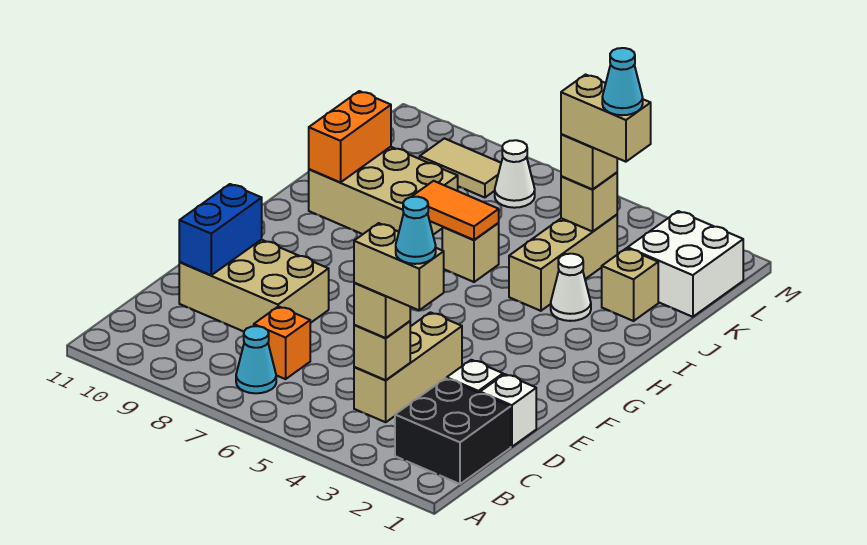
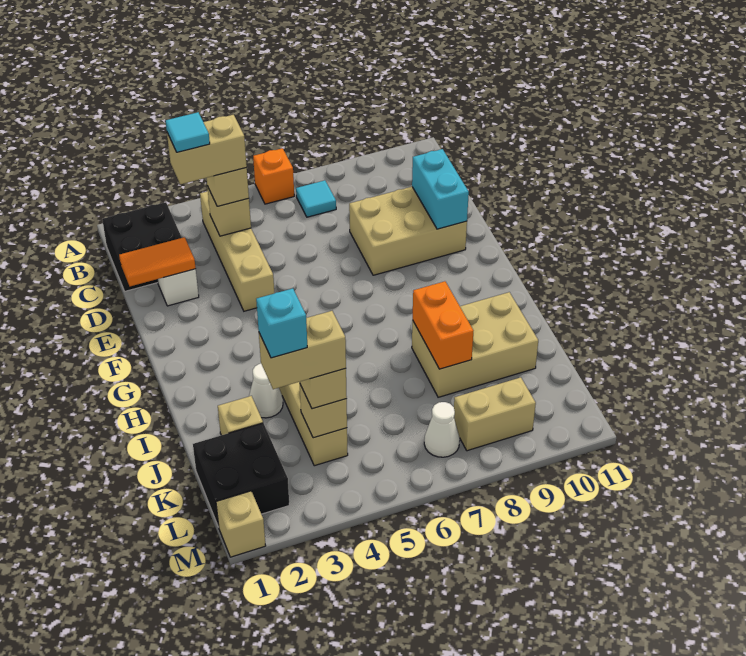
cyan 1x1 cone [236,326,276,393] -> cyan 1x1 tile [296,180,336,217]
cyan 1x1 cone [396,197,436,264] -> cyan 1x1 tile [166,112,210,152]
tan 1x3 brick [354,312,462,422] -> tan 1x4 brick [200,191,274,311]
orange 1x1 brick [254,306,310,379] -> orange 1x1 brick moved to [253,148,294,204]
white 1x1 brick [480,374,536,447] -> none
blue 1x2 brick [179,184,262,275] -> cyan 1x2 brick [412,149,469,229]
tan 1x1 brick [442,223,499,282] -> tan 1x1 brick moved to [216,491,266,557]
orange 1x2 tile [412,181,499,240] -> orange 1x2 tile moved to [119,237,196,286]
orange 1x2 brick [309,91,391,182] -> orange 1x2 brick moved to [413,281,473,369]
white 2x2 brick [628,211,743,317] -> black 2x2 brick [193,423,289,527]
cyan 1x1 cone [602,48,643,115] -> cyan 1x1 brick [256,288,307,358]
tan 1x2 tile [420,138,501,198] -> tan 1x2 brick [454,377,536,451]

